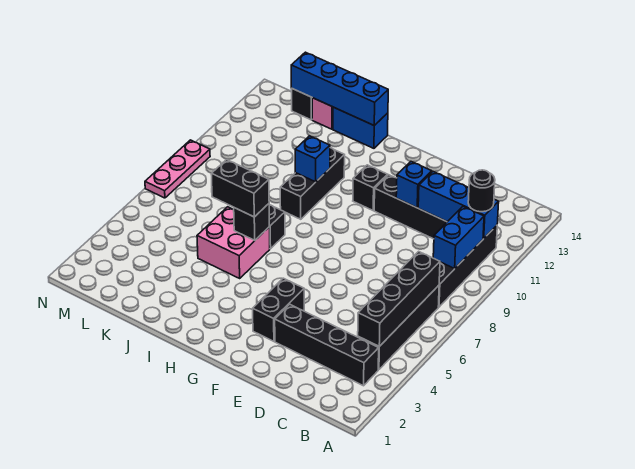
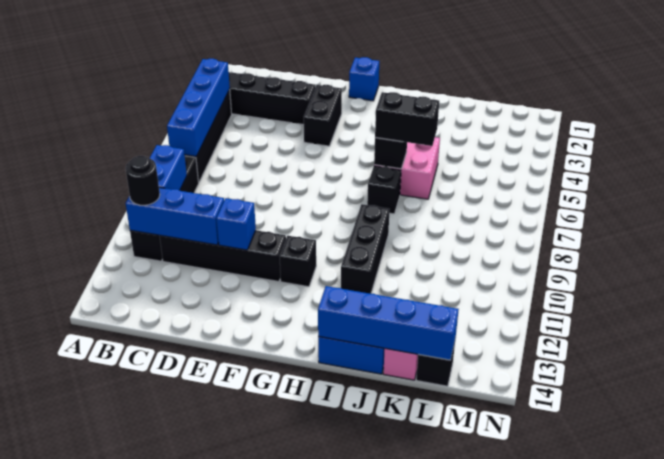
black 1x4 brick [358,251,440,346] -> blue 1x4 brick [167,59,230,157]
blue 1x1 brick [295,136,330,182] -> blue 1x1 brick moved to [349,57,379,101]
pink 1x3 plate [145,140,210,198] -> none

